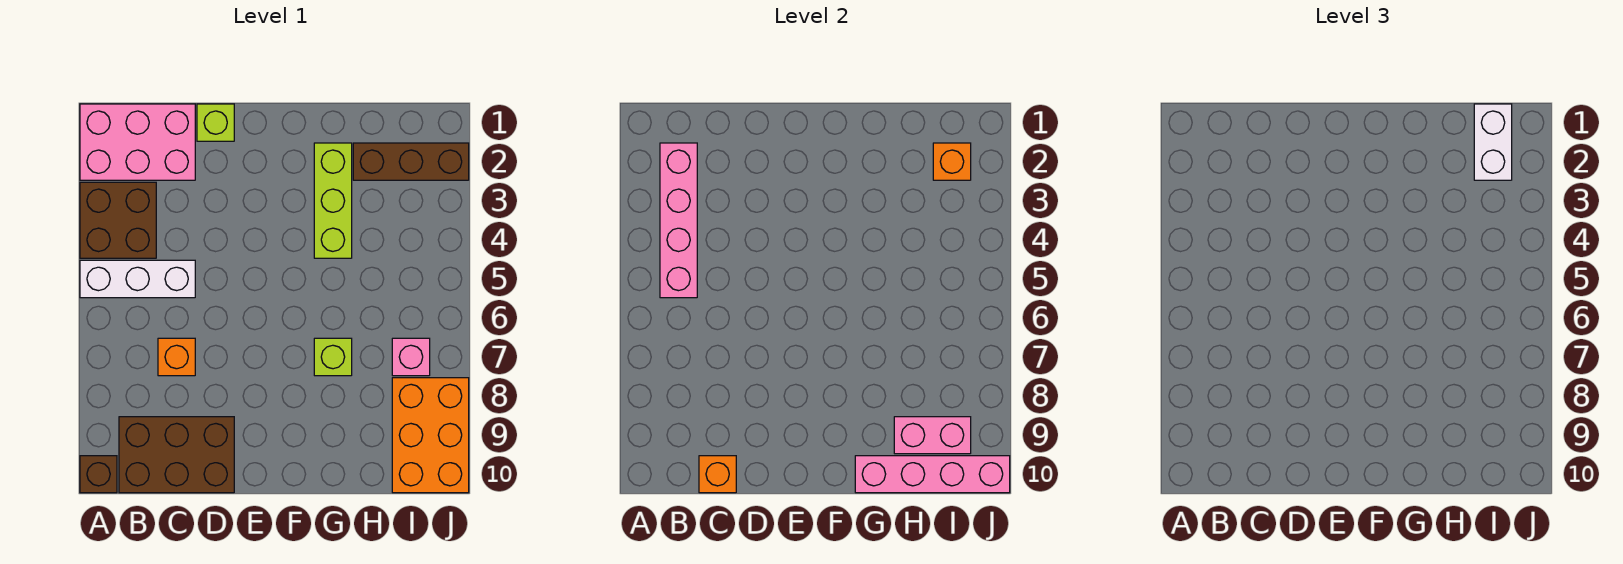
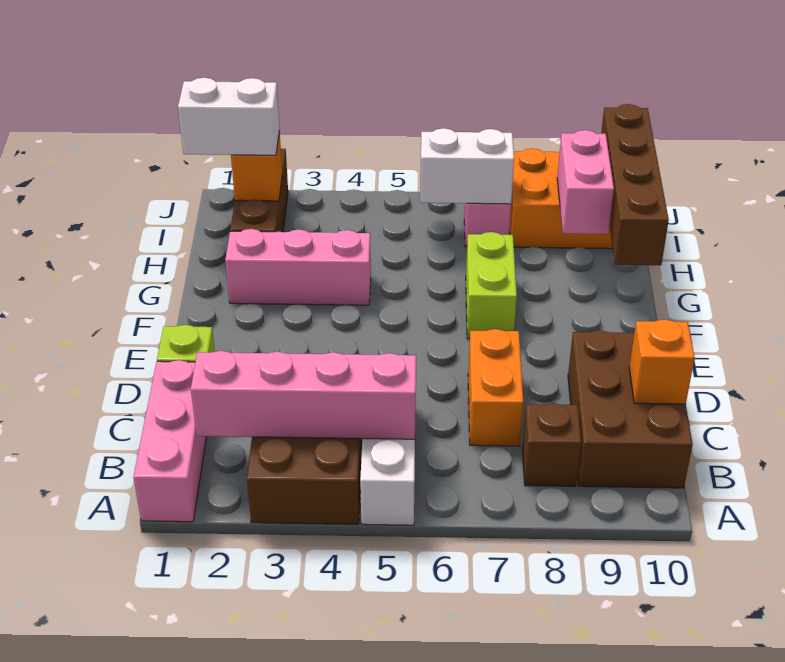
pink 2x3 brick [80,104,195,180] -> pink 1x3 brick [133,360,207,522]
brown 1x1 brick [80,456,117,493] -> brown 1x1 brick moved to [522,403,581,486]
orange 1x1 brick [158,338,195,376] -> orange 1x2 brick [468,329,523,446]
lime 1x3 brick [314,143,352,258] -> pink 1x3 brick [225,229,371,305]
lime 1x1 brick [314,338,352,376] -> lime 1x2 brick [466,232,517,339]
pink 1x4 brick [855,456,1010,493] -> brown 1x4 brick [601,104,669,265]
none -> white 1x2 brick [420,128,514,204]

